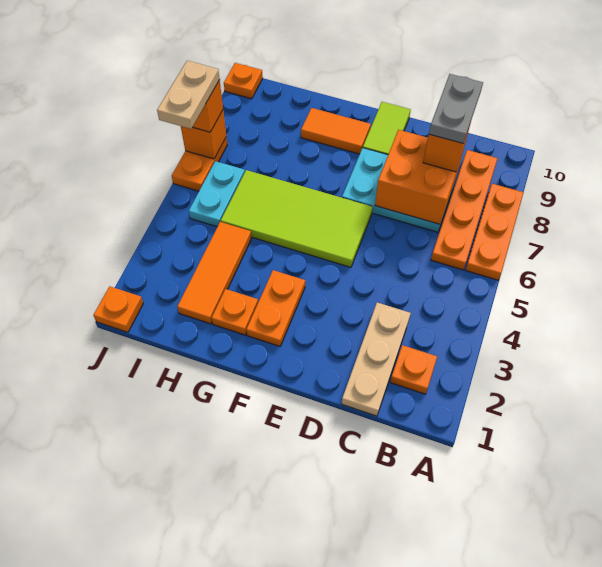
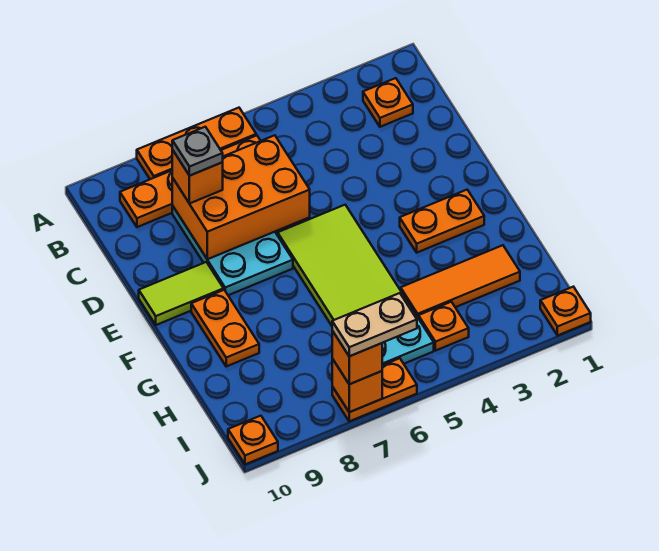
tan 1x3 plate [342,303,411,416] -> none
orange 2x2 brick [375,130,463,224] -> orange 2x3 brick [172,135,310,259]
grey 1x2 plate [429,74,483,143] -> grey 1x1 plate [172,127,223,176]
orange 1x2 tile [301,108,371,154] -> orange 1x2 plate [191,290,259,366]
orange 1x1 plate [212,289,258,335] -> orange 1x1 plate moved to [418,302,469,351]

